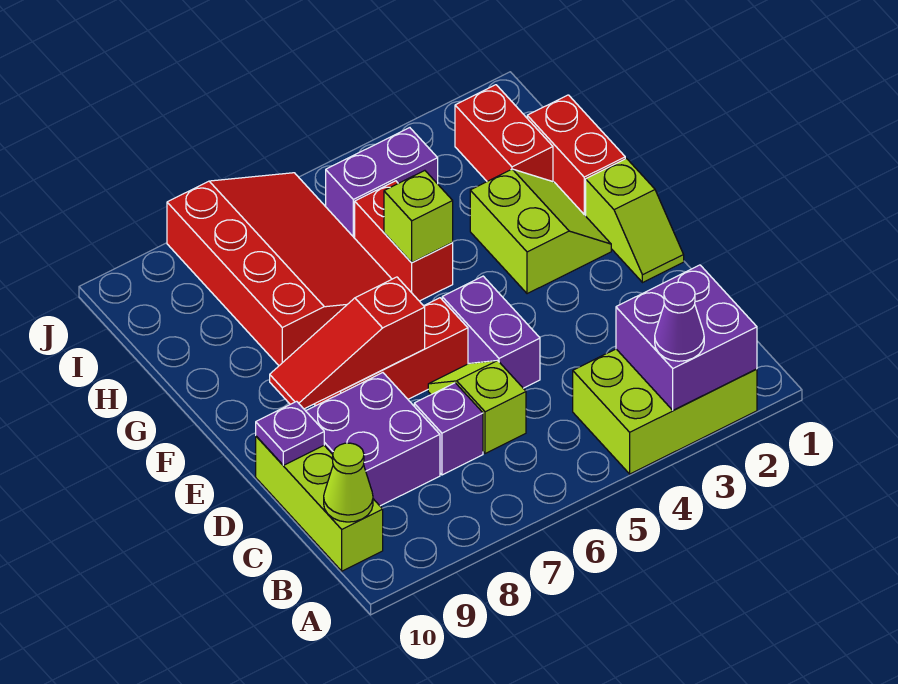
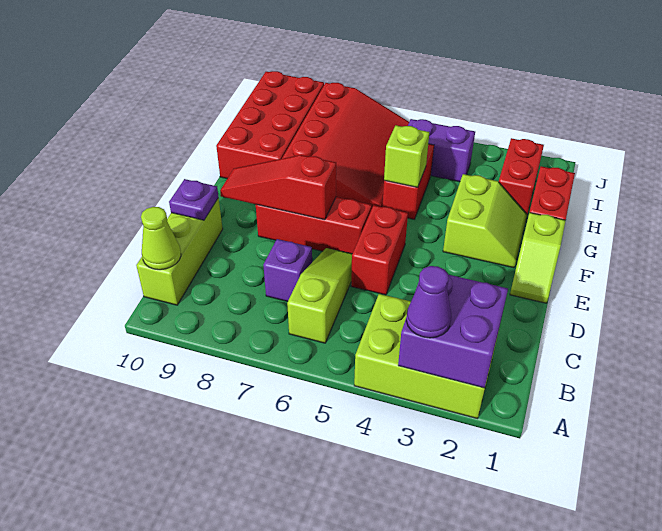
lime 1x2 slope [428,361,526,453] -> lime 1x3 slope [287,248,352,343]
purple 2x2 brick [306,373,440,506] -> none
purple 1x2 brick [442,276,540,388] -> red 1x2 brick [351,205,408,295]
none -> red 2x4 brick [216,71,324,179]

